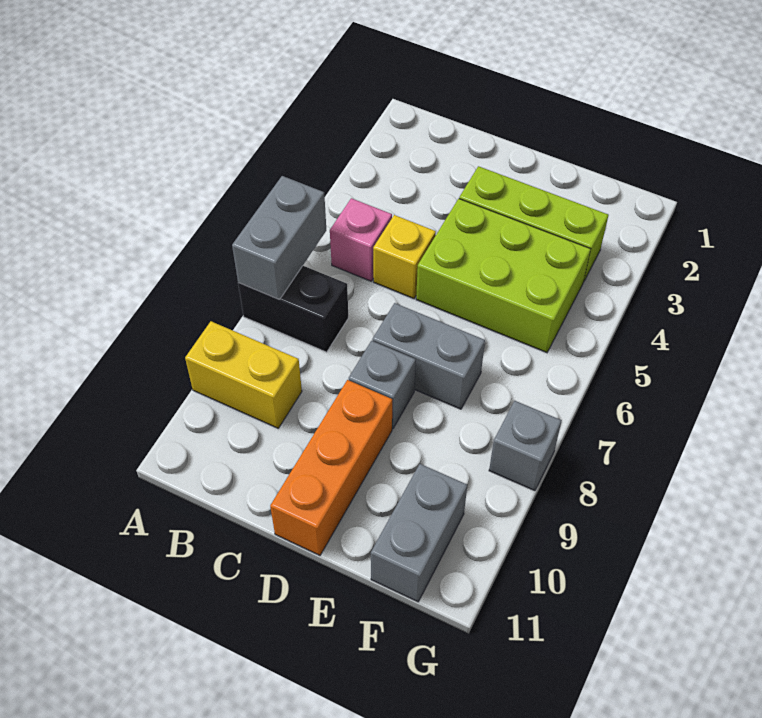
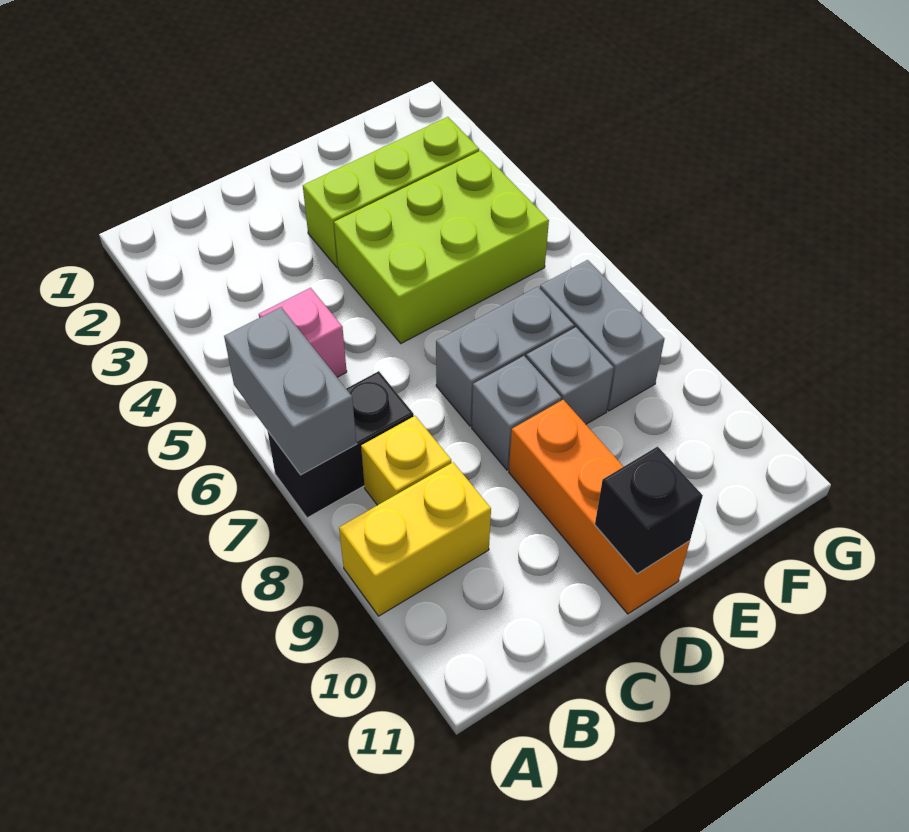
yellow 1x1 brick [373,215,436,299] -> yellow 1x1 brick moved to [361,416,451,505]
none -> black 1x1 brick [595,447,703,574]
grey 1x2 brick [371,464,467,602] -> grey 1x2 brick moved to [540,260,665,411]
grey 1x1 brick [489,401,562,491] -> grey 1x1 brick moved to [526,327,614,424]

